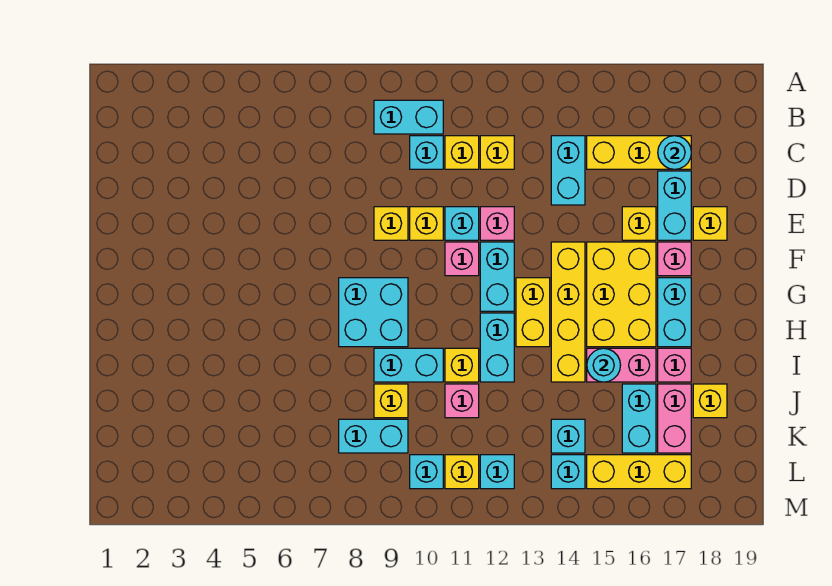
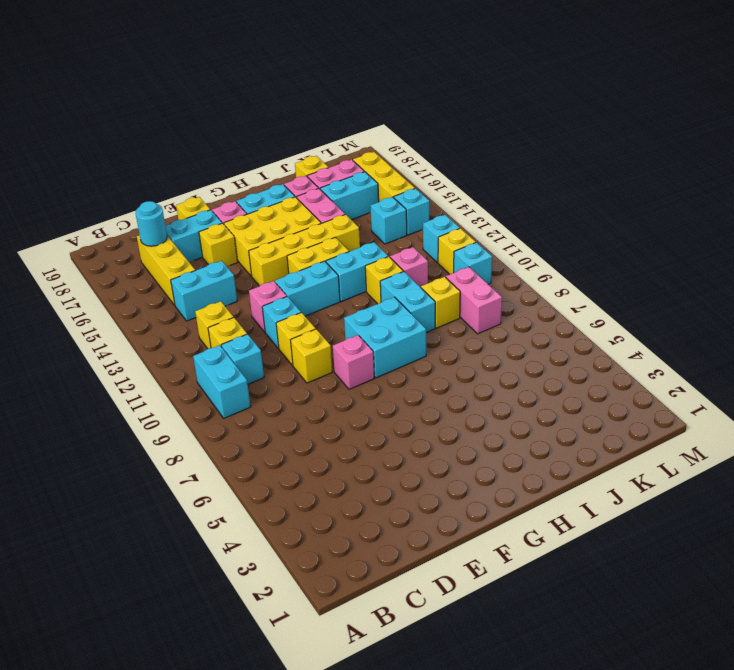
pink 1x1 brick [445,242,479,276] -> pink 1x1 brick moved to [333,335,374,389]
cyan 1x1 round brick [587,348,621,382] -> none
cyan 1x2 brick [339,419,408,453] -> pink 1x2 brick [446,267,502,334]

